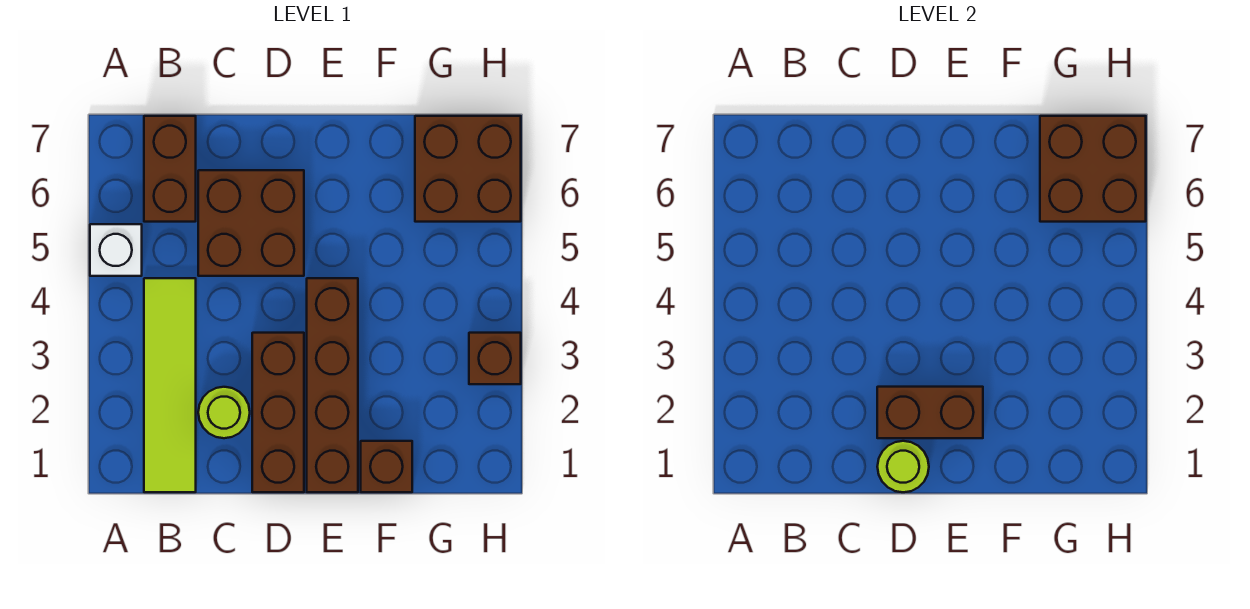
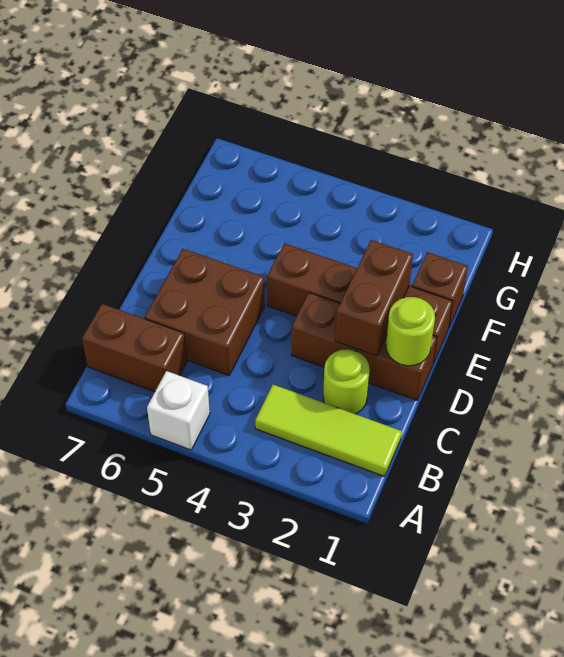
lime 1x4 tile [144,278,196,492] -> lime 1x3 tile [255,385,402,476]
brown 2x2 brick [415,116,521,222] -> none
brown 2x2 brick [1040,116,1146,222] -> none
brown 1x1 brick [469,333,521,384] -> none

